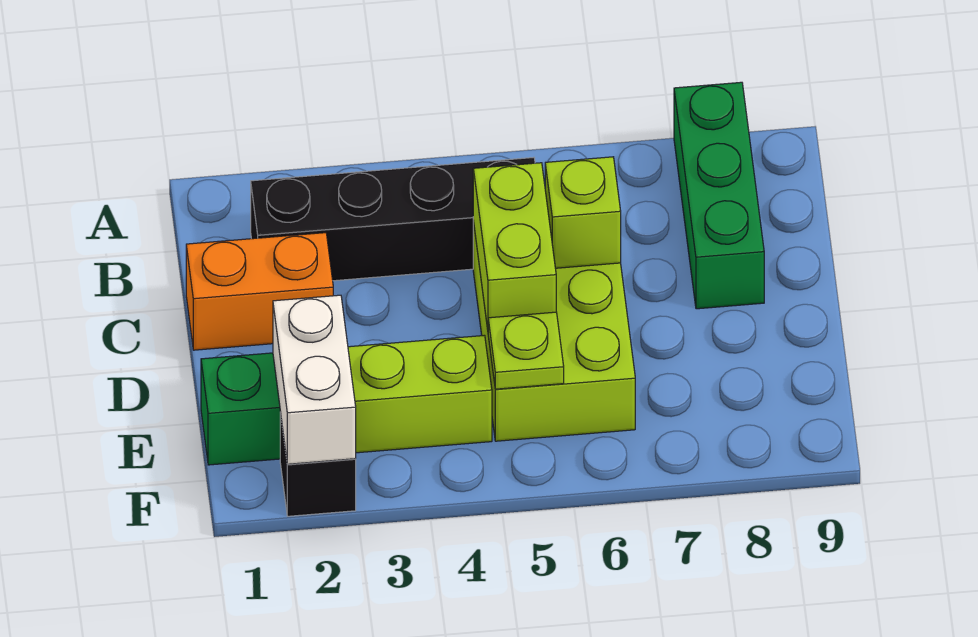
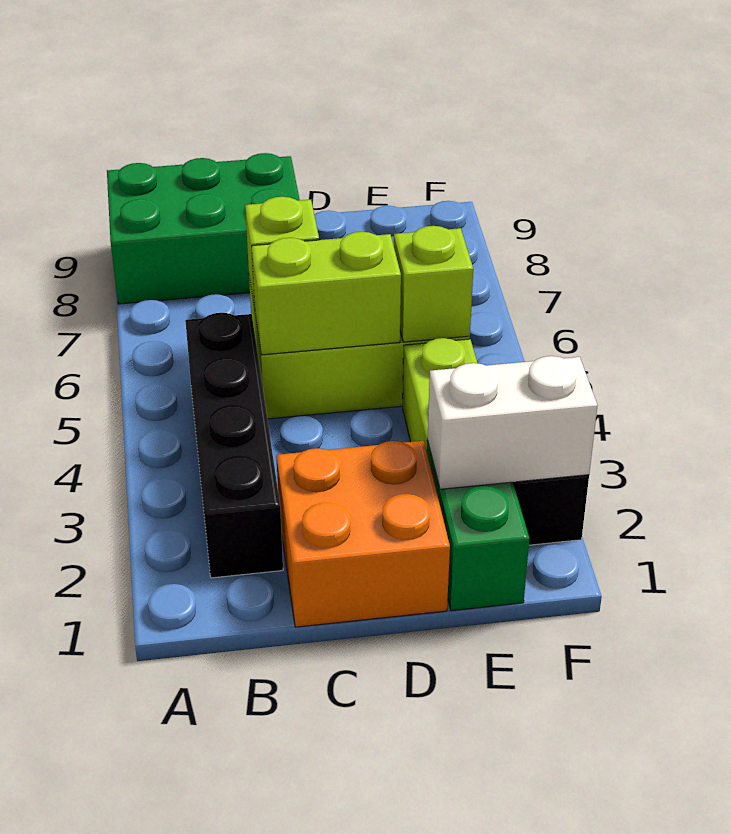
green 1x3 brick [674,82,764,309] -> green 2x3 brick [107,153,300,304]
orange 1x2 brick [186,233,333,350] -> orange 2x2 brick [276,441,450,627]
lime 1x1 plate [488,312,564,389] -> lime 1x1 brick [394,226,473,342]

